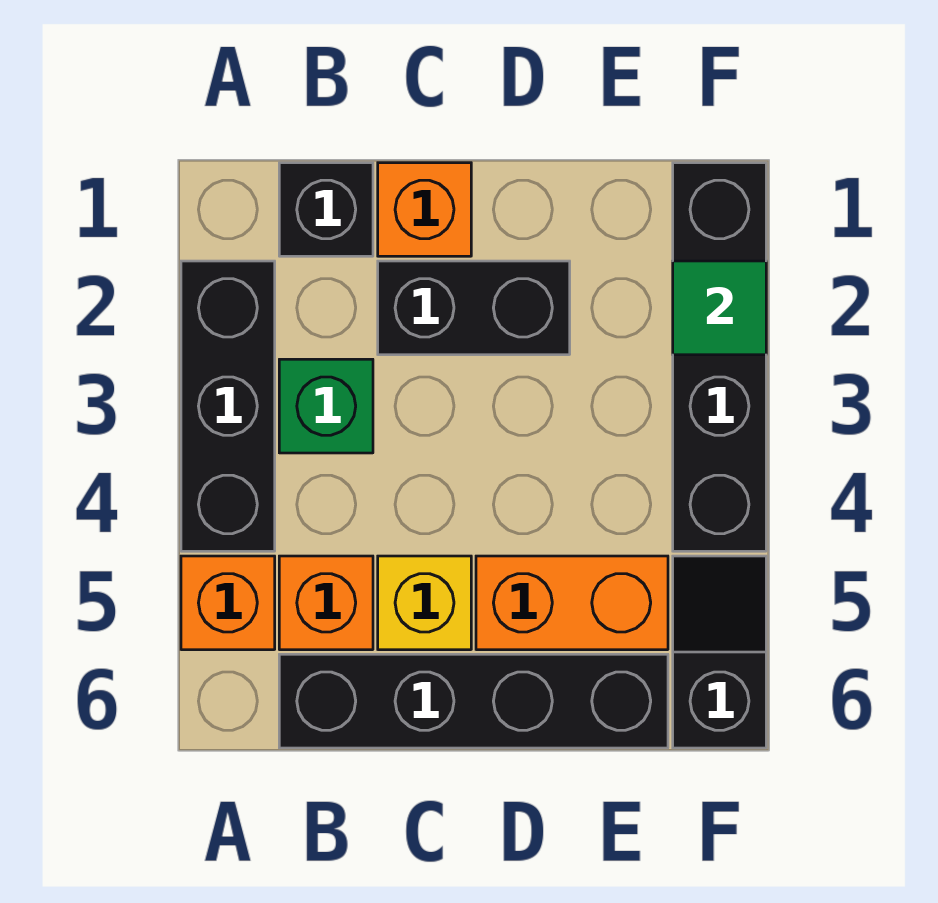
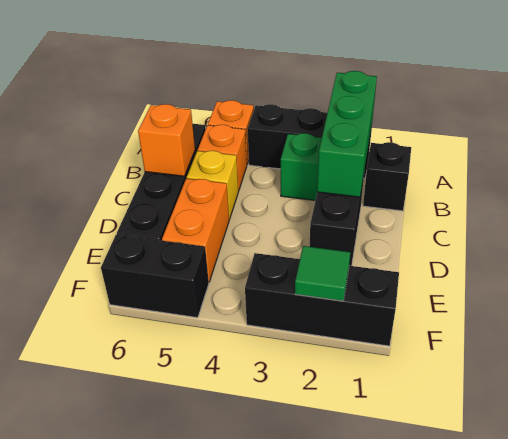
none -> green 1x3 brick [317,71,377,197]
orange 1x1 brick [378,163,471,256] -> orange 1x1 brick moved to [138,104,195,176]
black 1x4 brick [673,163,766,551] -> black 1x3 brick [245,253,399,346]
black 1x2 slope [673,556,766,748] -> black 1x2 brick [101,235,209,318]

